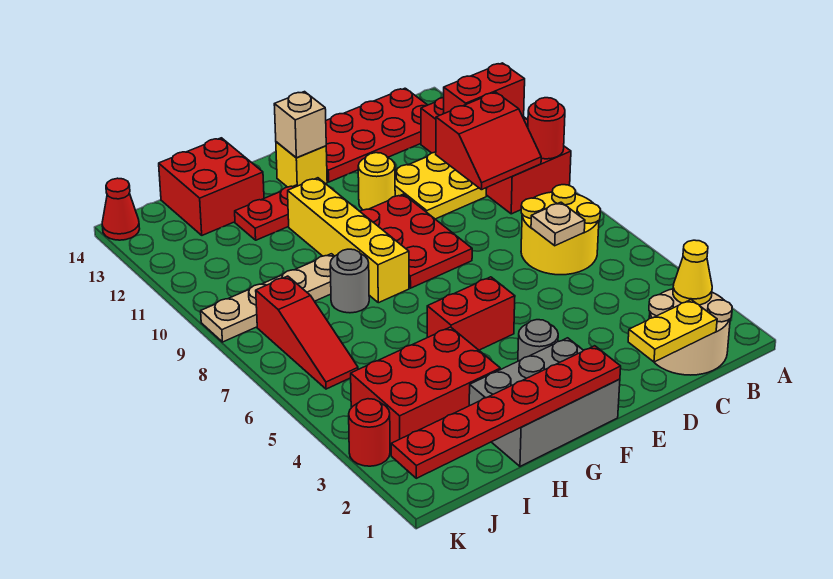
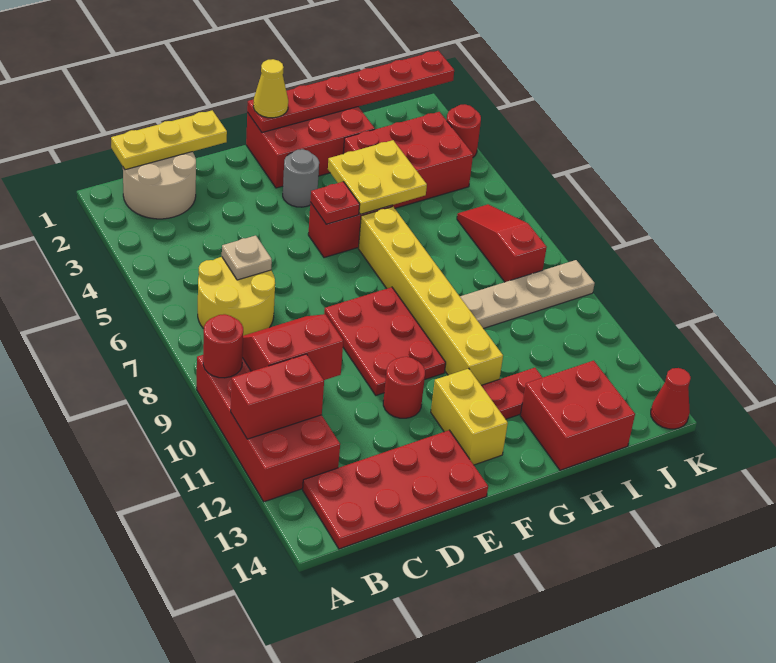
yellow 1x1 cone [673,240,712,305] -> yellow 1x1 cone moved to [253,59,288,118]
yellow 1x2 plate [628,300,717,362] -> yellow 1x3 plate [111,110,227,170]
yellow 2x2 plate [395,152,487,219] -> yellow 2x2 plate moved to [328,140,427,214]
yellow 1x1 round brick [358,153,395,210] -> red 1x1 round brick [383,357,425,418]
grey 2x3 brick [469,338,620,466] -> red 2x3 brick [246,107,375,188]
none -> red 1x1 plate [310,182,360,224]
yellow 1x1 brick [276,142,327,187] -> yellow 1x2 brick [431,369,508,465]
tan 1x1 brick [274,92,326,158] -> none
yellow 1x4 brick [288,178,409,303] -> yellow 1x6 brick [358,207,503,385]
grey 1x1 round brick [330,249,369,313] -> none

